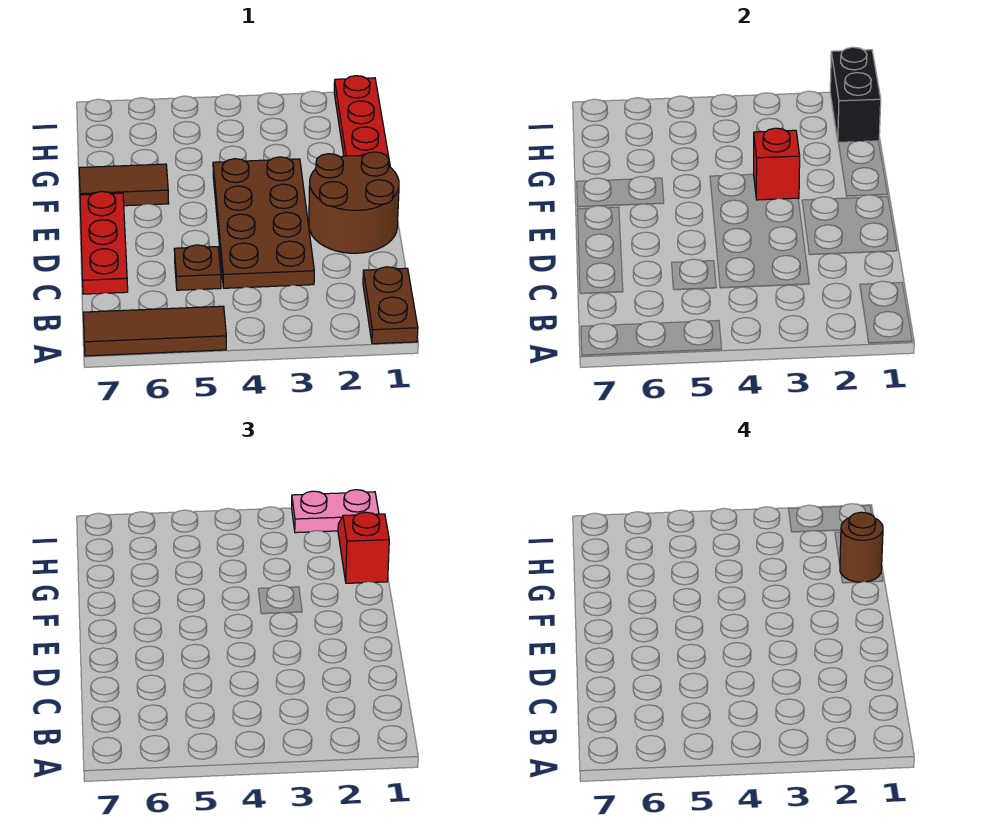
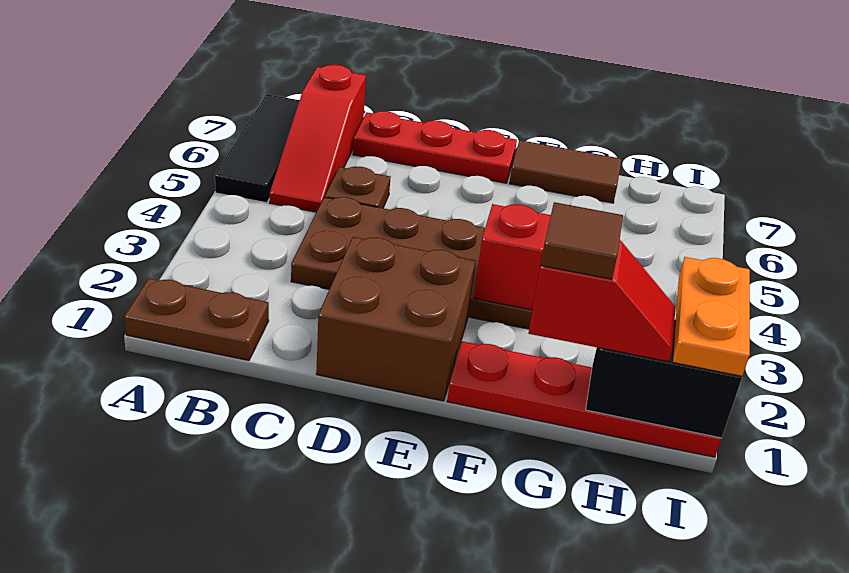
brown 1x3 tile [83,306,226,356] -> black 1x3 tile [215,94,300,203]
none -> red 1x3 slope [270,65,366,212]
brown 2x2 round brick [309,152,399,253] -> brown 2x2 brick [316,237,475,401]
brown 1x2 tile [79,164,169,206] -> brown 1x2 tile turned to [509,140,621,203]
brown 1x1 round brick [840,512,883,582] -> brown 1x1 tile [541,202,623,279]
pink 1x2 plate [292,490,379,533] -> orange 1x2 plate [673,257,750,376]

